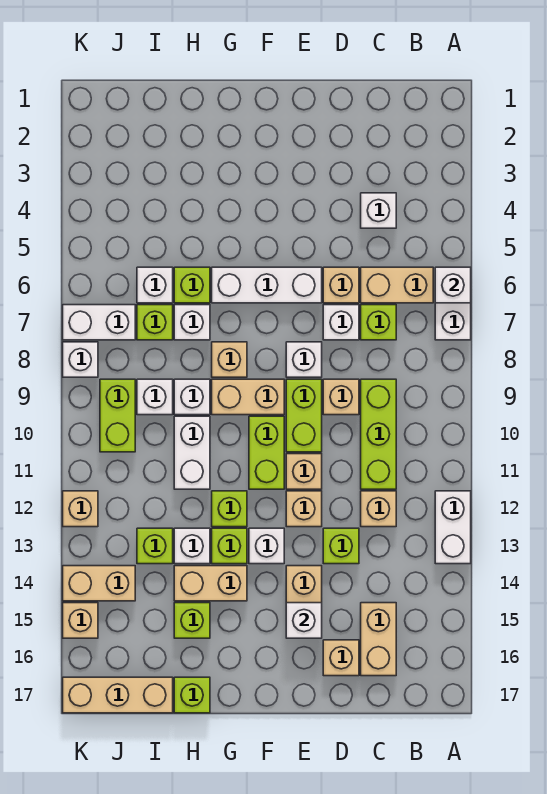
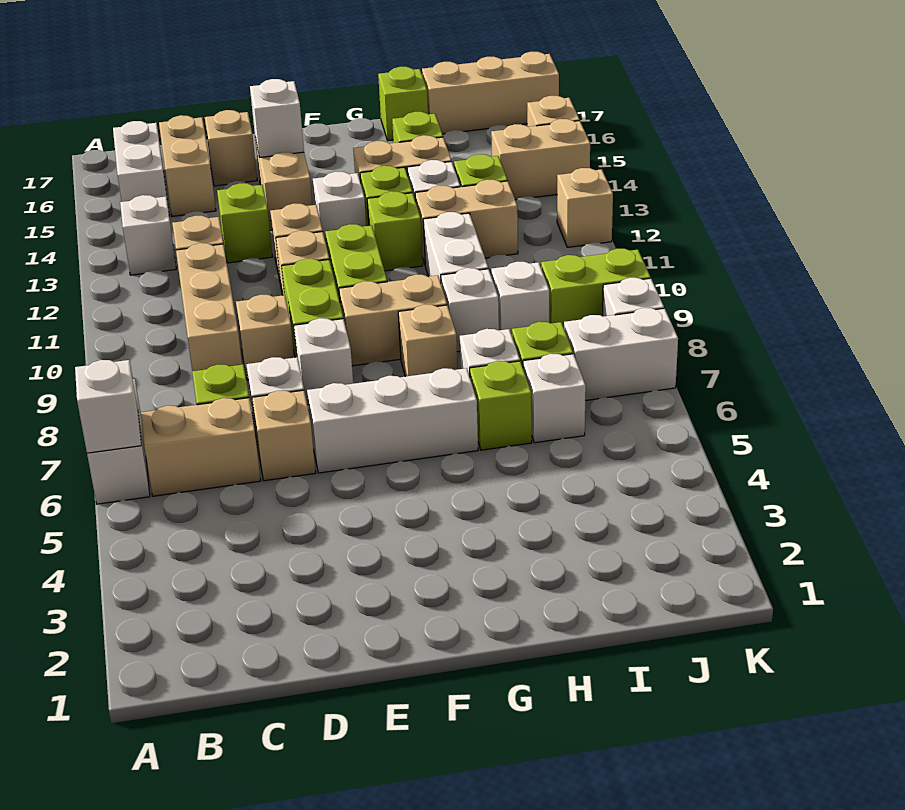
white 1x2 brick [435,491,471,564] -> white 1x2 brick moved to [113,121,169,211]
white 1x1 brick [361,193,396,228] -> white 1x1 brick moved to [120,195,176,275]
lime 1x3 brick [361,379,396,489] -> tan 1x3 brick [176,243,242,371]
none -> tan 1x2 brick [415,180,518,264]
lime 1x2 brick [100,379,135,452] -> lime 1x2 brick turned to [541,249,651,327]

